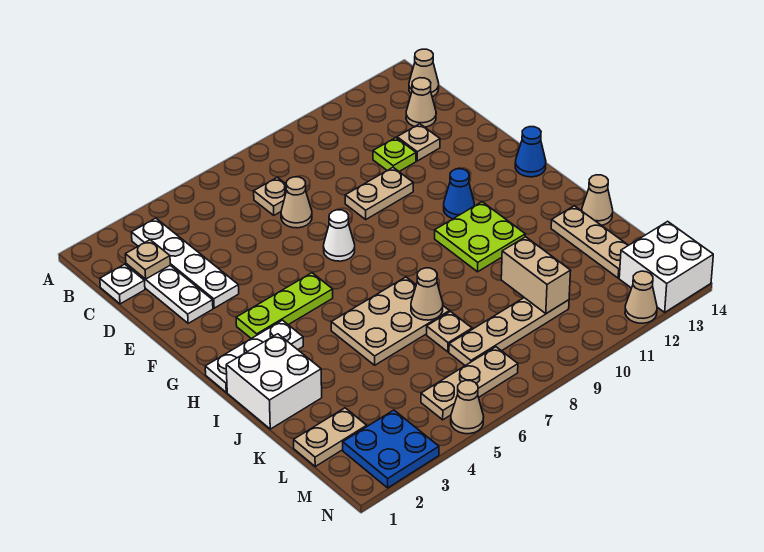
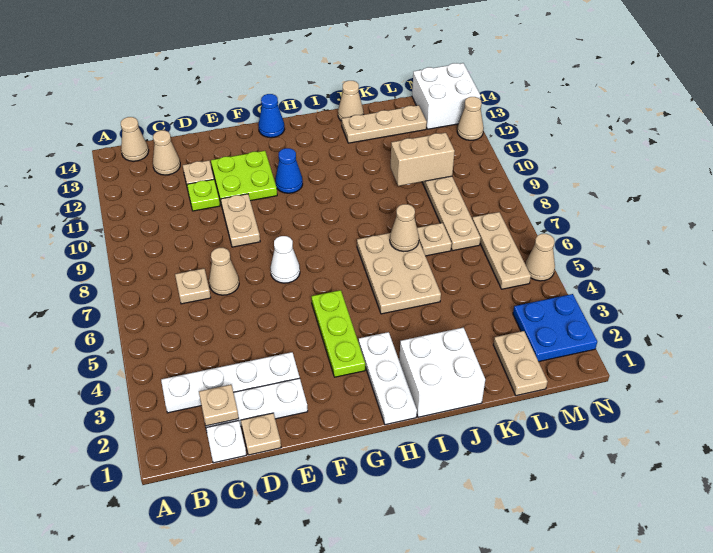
none -> tan 1x1 plate [241,413,281,455]
lime 2x2 plate [435,202,525,272] -> lime 2x2 plate moved to [211,151,277,202]

